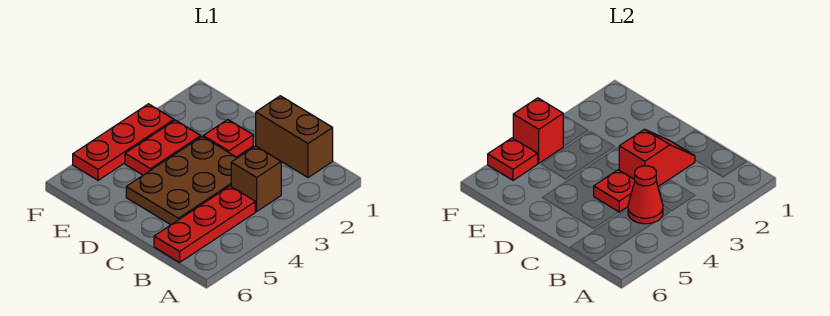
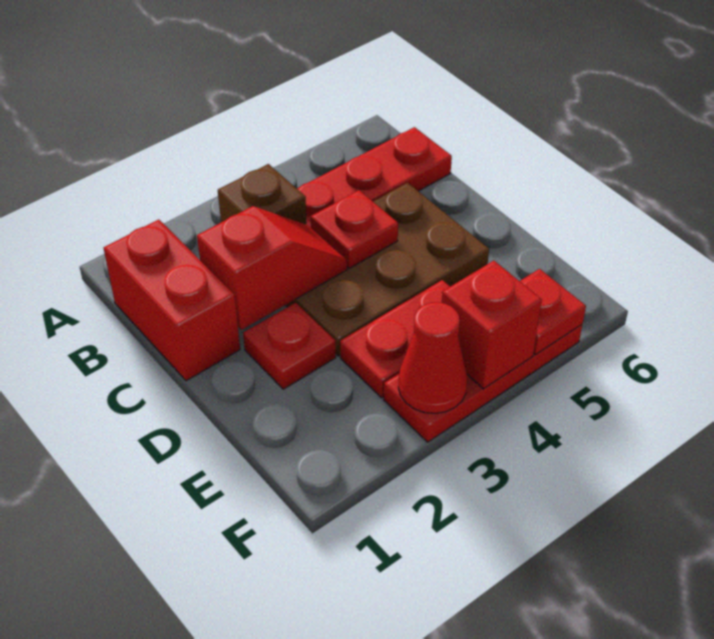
brown 1x2 brick [256,96,333,178] -> red 1x2 brick [104,220,240,381]
red 1x1 cone [628,166,663,224] -> red 1x1 cone moved to [398,302,467,413]
red 1x2 slope [619,129,695,186] -> red 1x2 slope turned to [197,206,347,330]

